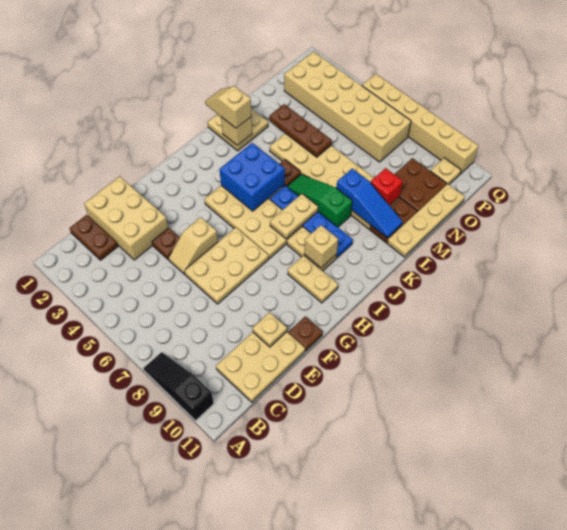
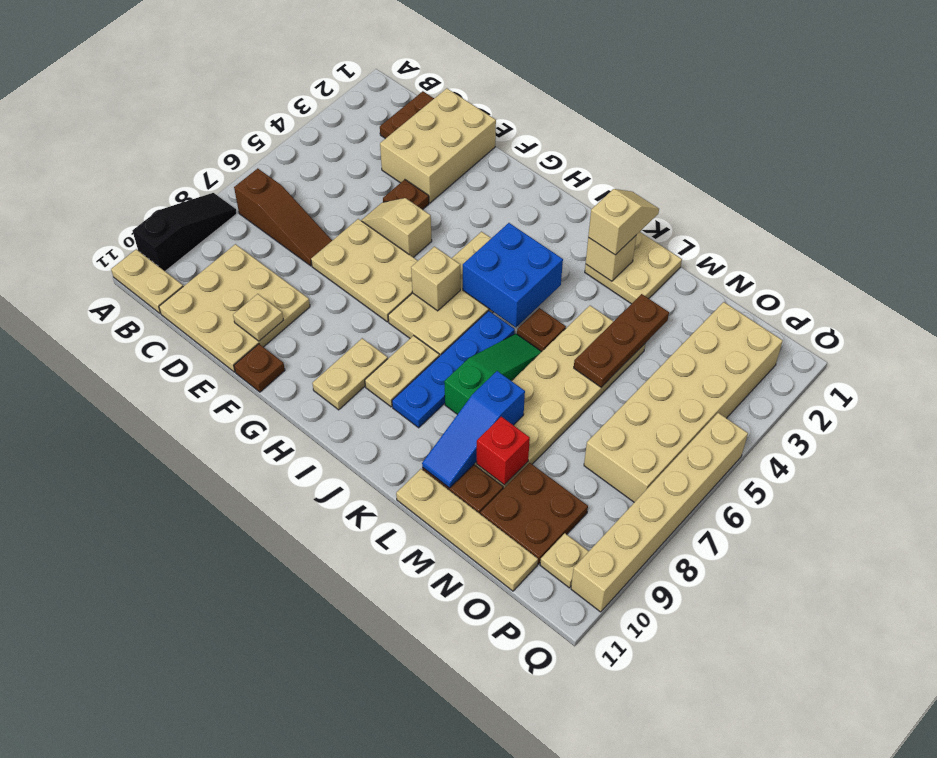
none -> brown 1x3 slope [234,168,332,266]
tan 2x3 plate [216,332,305,402] -> tan 3x3 plate [159,244,310,372]
tan 1x2 plate [270,194,318,239] -> tan 1x2 plate moved to [111,249,183,313]
tan 1x1 brick [304,225,338,268] -> tan 1x1 brick moved to [411,247,460,311]

